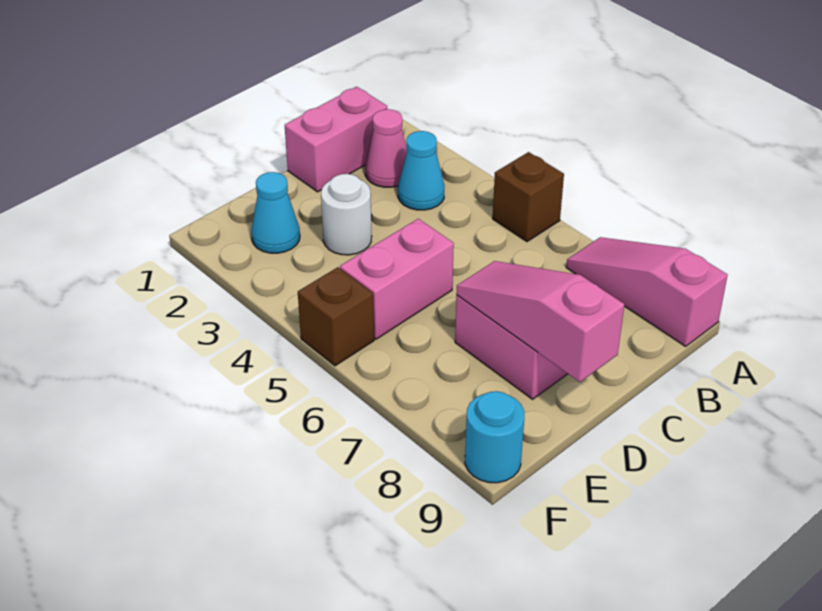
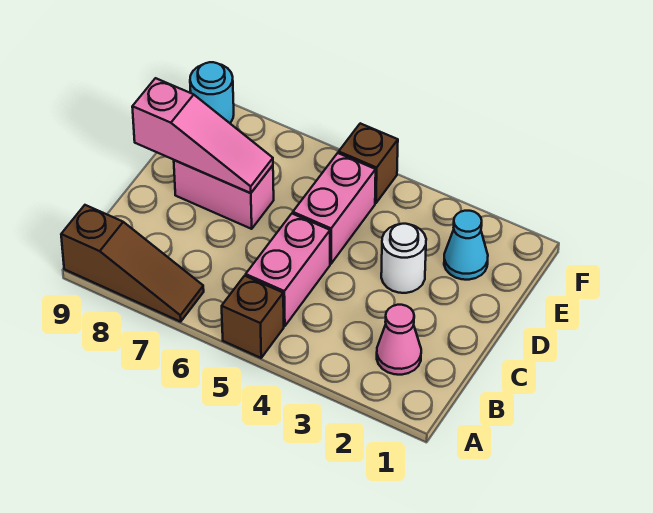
pink 1x3 slope [566,237,728,346] -> brown 1x3 slope [61,205,204,322]
pink 1x2 brick [285,87,387,192] -> pink 1x2 brick moved to [246,214,330,326]
cyan 1x1 cone [398,131,444,210] -> none

